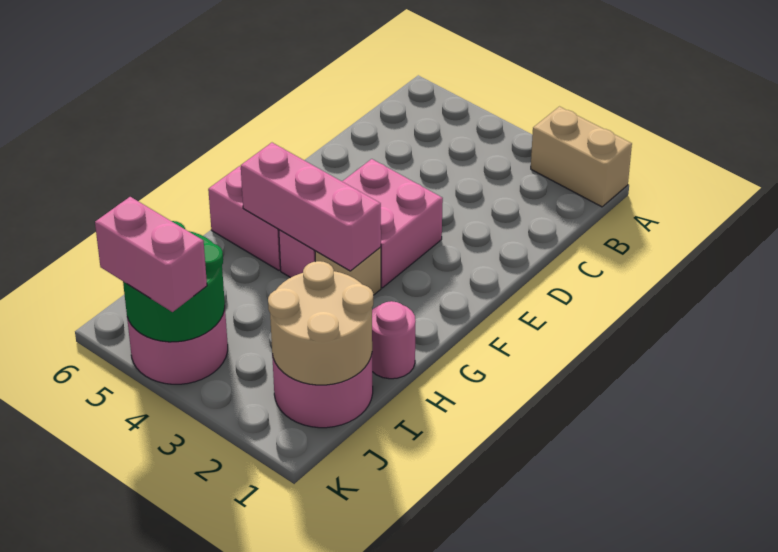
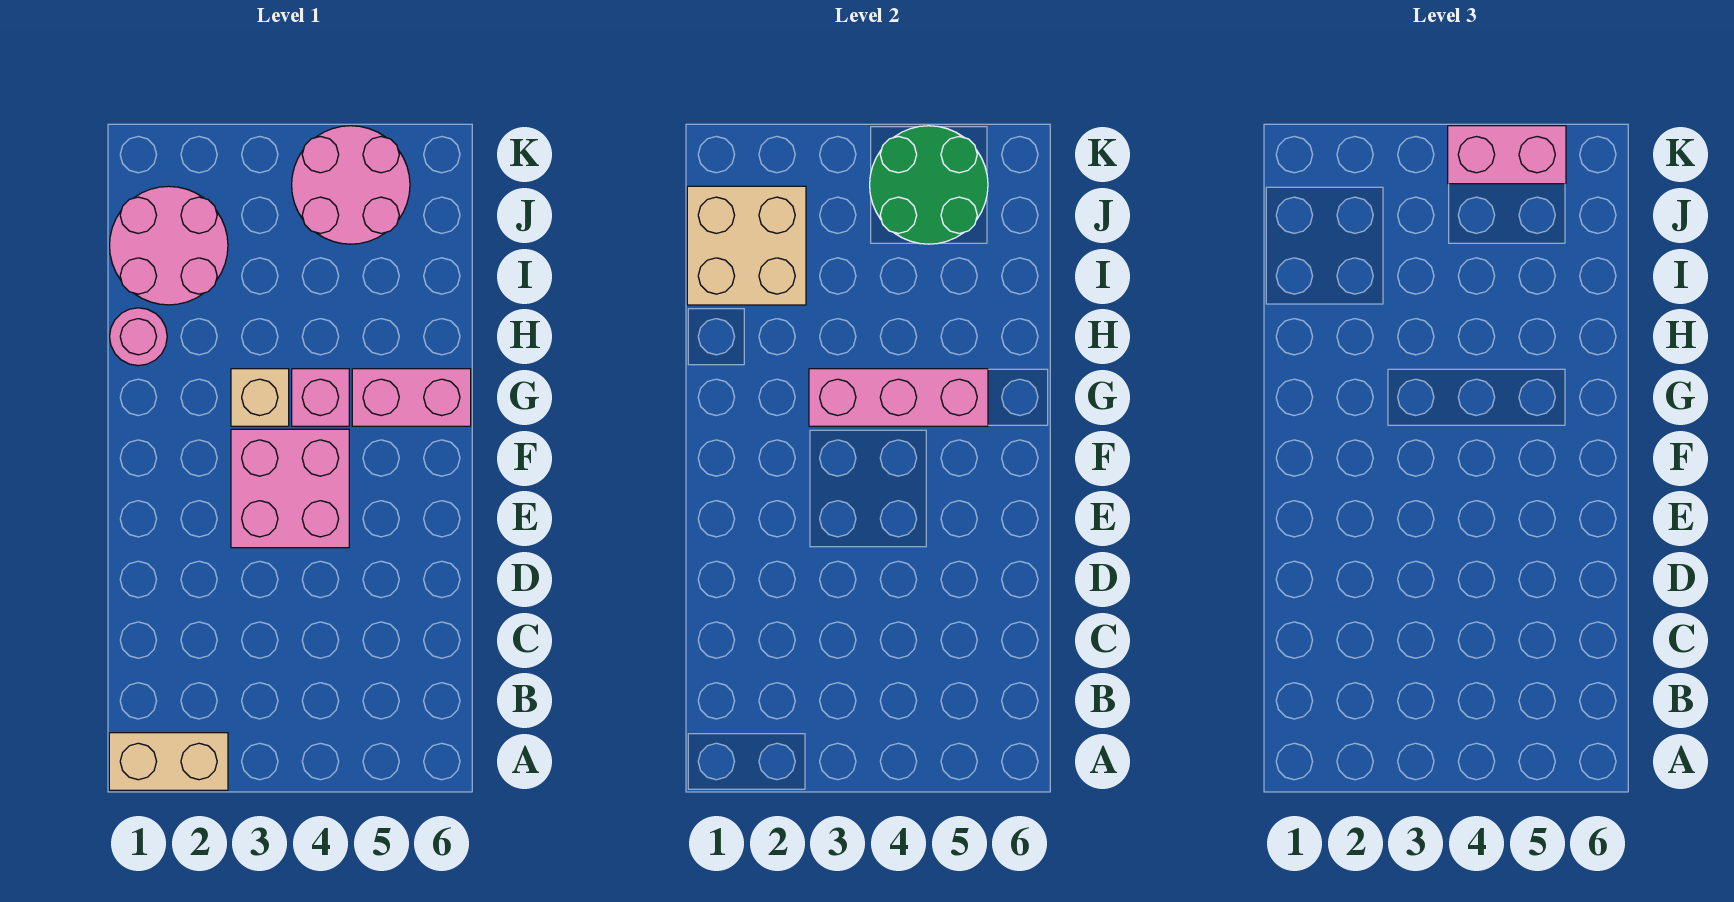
tan 2x2 round brick [268,261,373,385] -> tan 2x2 brick [687,186,806,305]

